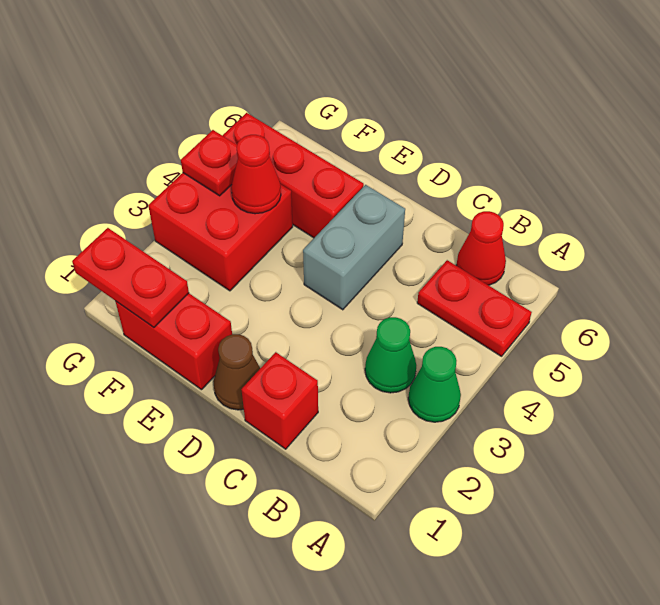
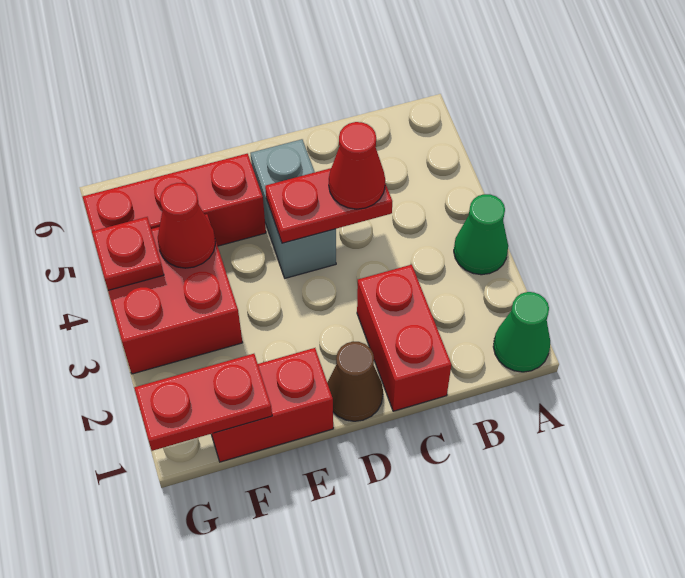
red 1x2 plate [417,260,532,356] -> red 1x2 plate moved to [265,168,392,243]
green 1x1 cone [365,317,416,393] -> green 1x1 cone moved to [493,292,550,372]
red 1x1 cone [456,211,506,285] -> red 1x1 cone moved to [329,122,385,209]
red 1x1 brick [241,352,318,449] -> red 1x2 brick [357,265,452,411]

